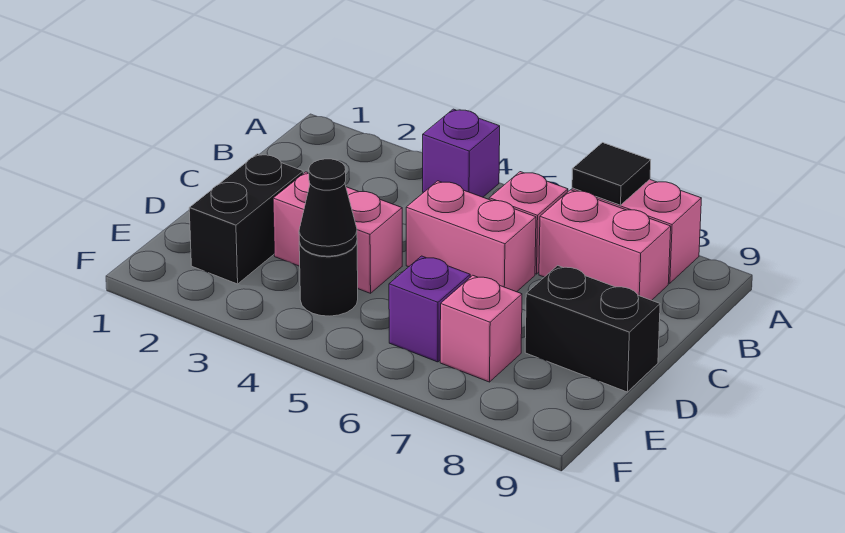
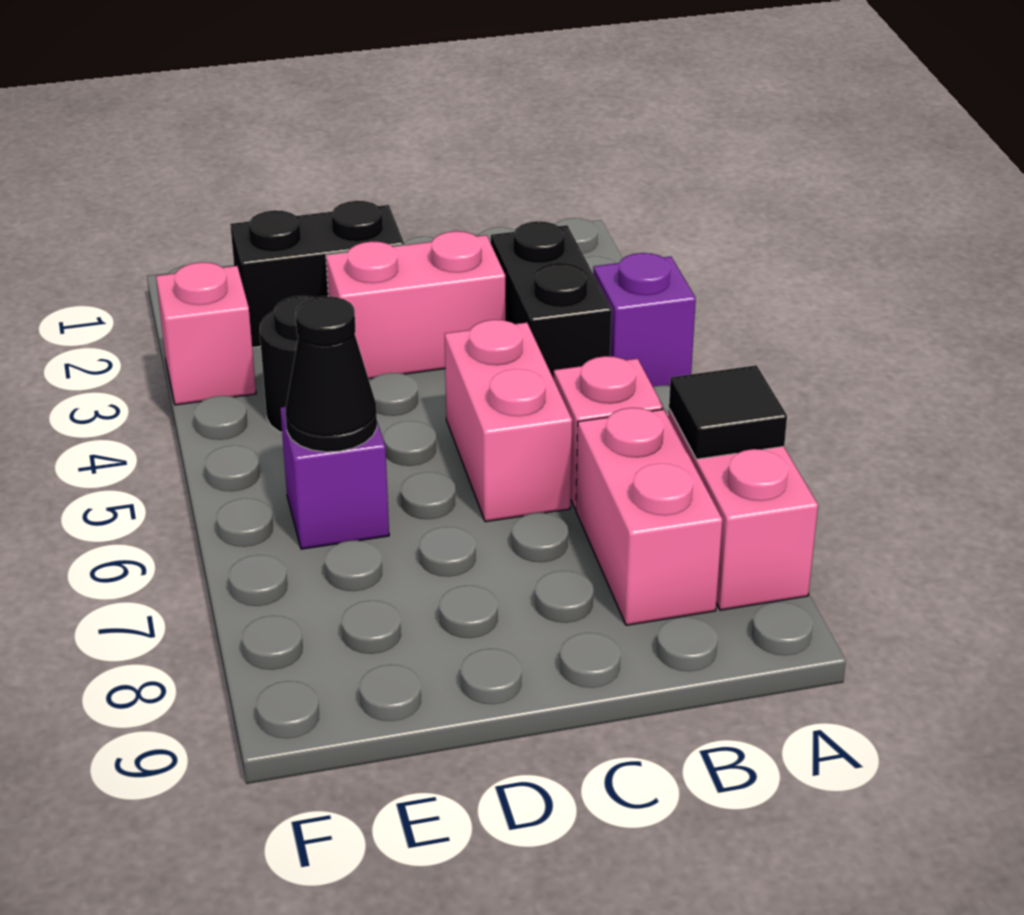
pink 1x2 brick [273,172,402,293] -> pink 1x2 brick turned to [326,231,506,379]
black 1x2 brick [525,266,660,392] -> black 1x2 brick moved to [491,221,612,379]
black 1x1 cone [299,159,357,256] -> black 1x1 cone moved to [286,296,377,452]
pink 1x1 brick [440,275,522,382] -> pink 1x1 brick moved to [156,262,256,405]

